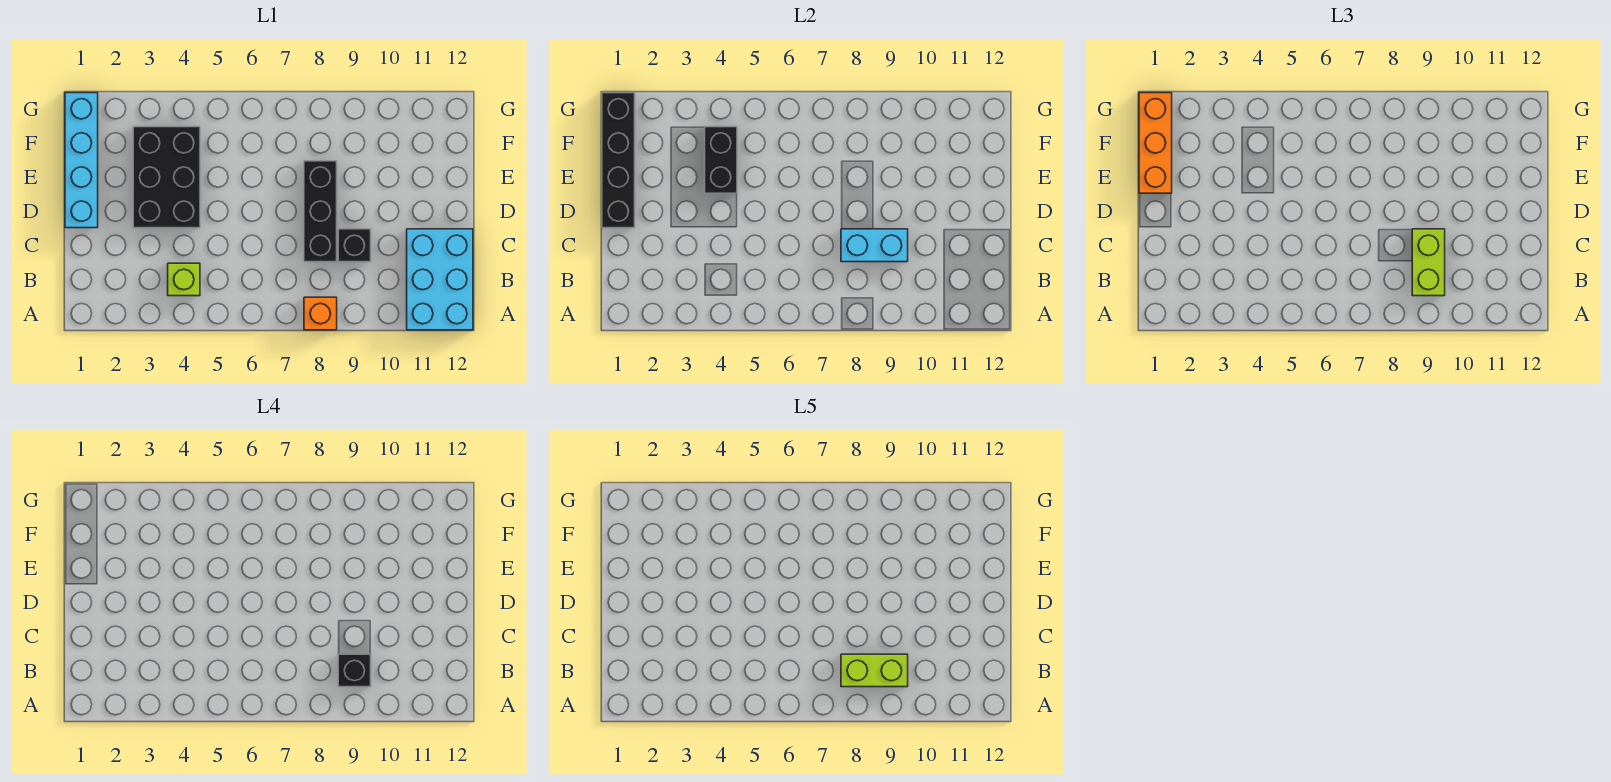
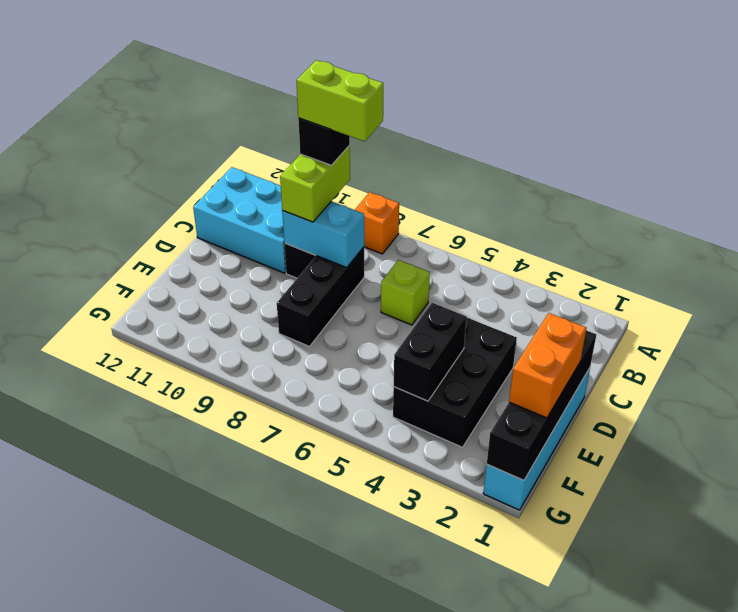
cyan 2x3 brick [407,229,473,330] -> cyan 2x3 brick turned to [193,167,286,273]
lime 1x1 brick [168,263,200,296] -> lime 1x1 brick moved to [381,260,430,325]
orange 1x3 brick [1139,93,1172,193] -> orange 1x2 brick [509,313,586,418]

